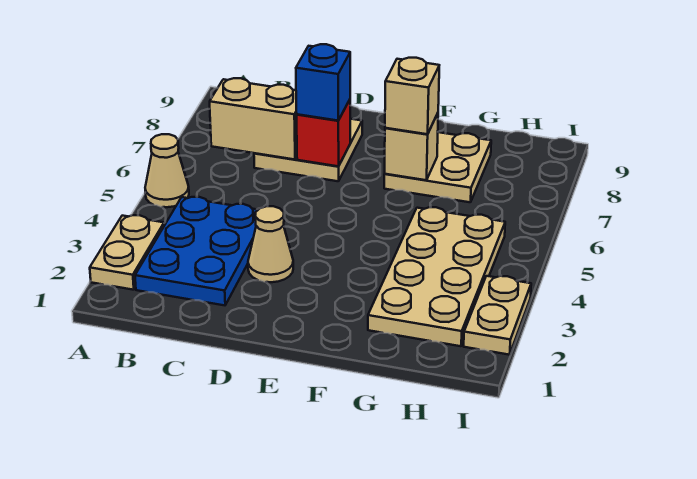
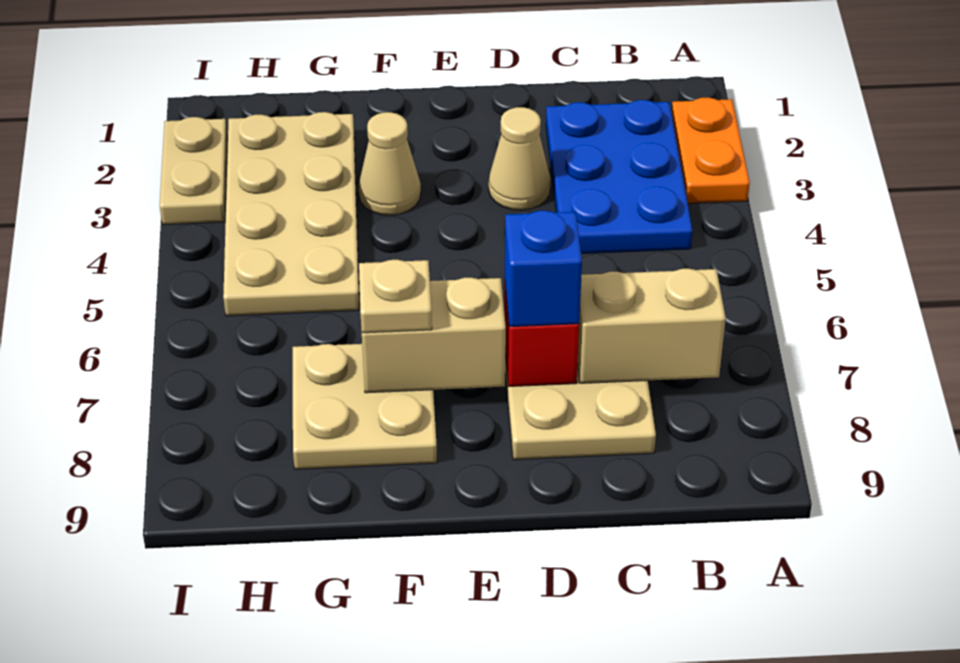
tan 1x2 plate [90,215,164,290] -> orange 1x2 plate [672,98,750,204]
tan 1x1 cone [145,134,189,207] -> tan 1x1 cone moved to [359,112,421,215]
tan 1x1 brick [385,113,438,180] -> tan 1x2 brick [362,278,506,393]
tan 1x1 brick [385,58,439,134] -> tan 1x1 plate [359,260,432,333]

